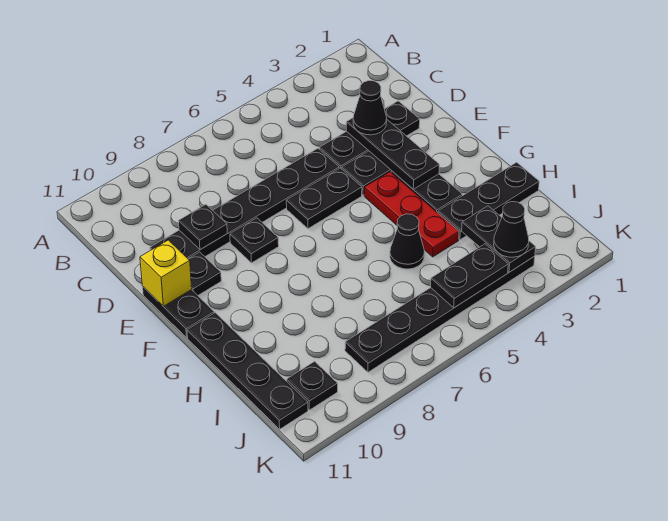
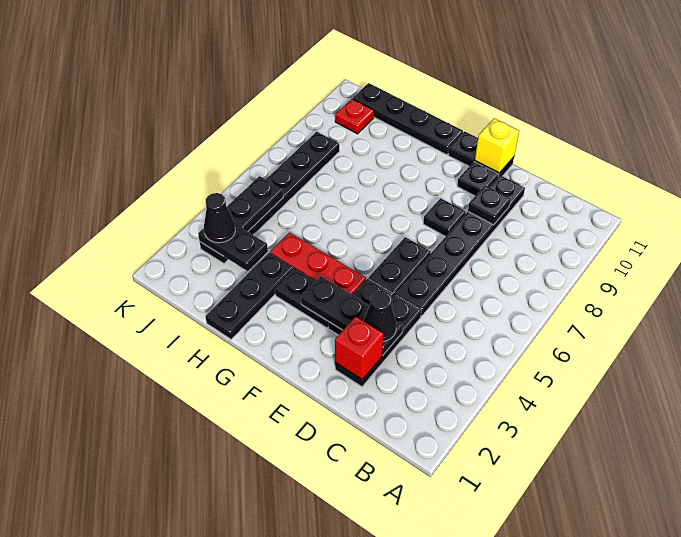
none -> red 1x1 brick [335,316,383,379]
black 1x1 cone [390,214,424,269] -> none
black 1x1 plate [287,361,338,410] -> red 1x1 plate [335,99,374,134]

